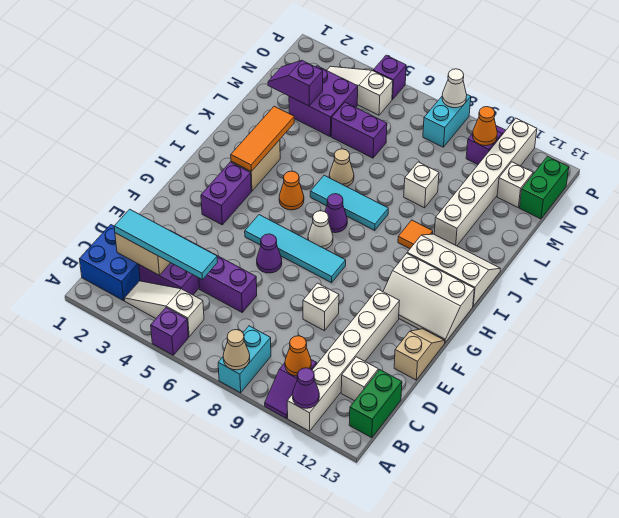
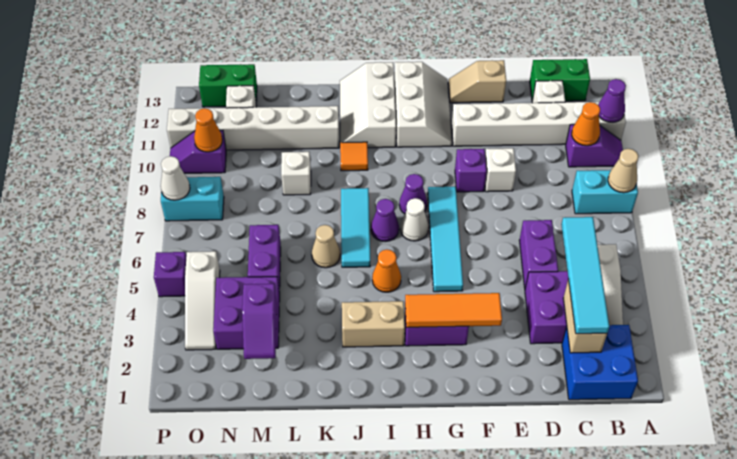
purple 1x1 brick [151,308,188,355] -> purple 1x1 brick moved to [455,149,487,192]
purple 1x1 cone [257,234,282,273] -> purple 1x1 cone moved to [399,174,427,214]
orange 1x3 tile [231,106,294,171] -> orange 1x3 tile moved to [405,293,502,327]

